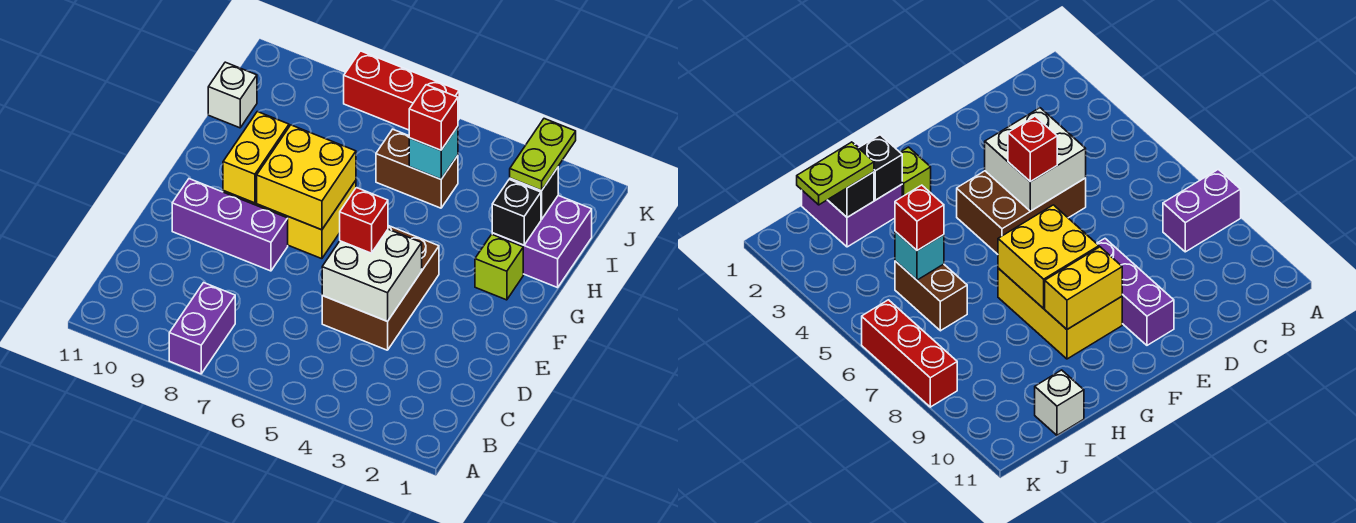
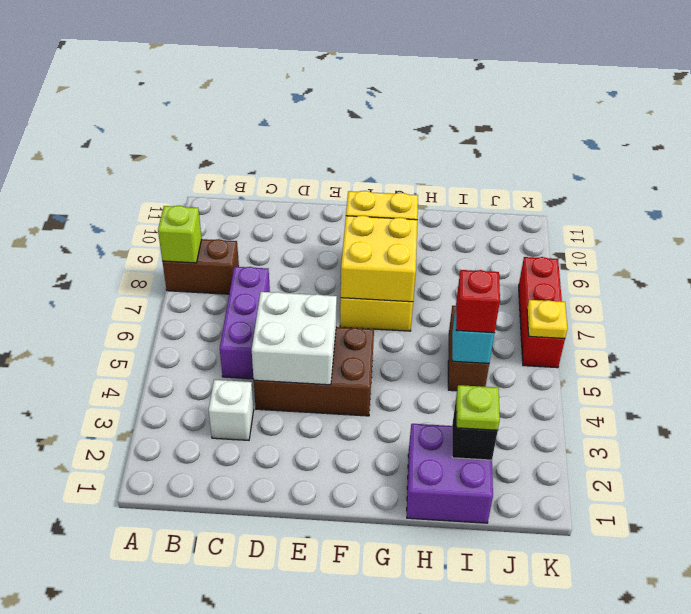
purple 1x2 brick [169,283,235,374] -> brown 1x2 brick [162,239,239,294]
red 1x1 brick [340,188,388,253] -> none
purple 1x3 brick [172,179,288,271] -> purple 1x3 brick moved to [220,267,270,379]
lime 1x1 brick [475,234,523,300] -> lime 1x1 brick moved to [158,205,202,263]
black 1x1 brick [492,179,541,245] -> none
lime 1x2 plate [510,119,576,191] -> lime 1x1 plate [456,385,500,430]
white 1x1 brick [208,62,257,128] -> white 1x1 brick moved to [209,380,254,440]
none -> yellow 1x1 plate [527,300,567,338]

